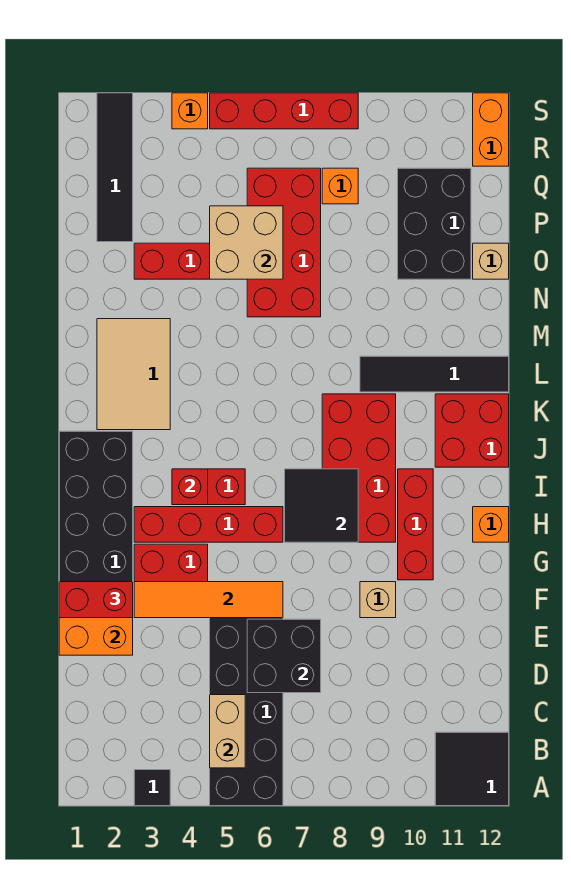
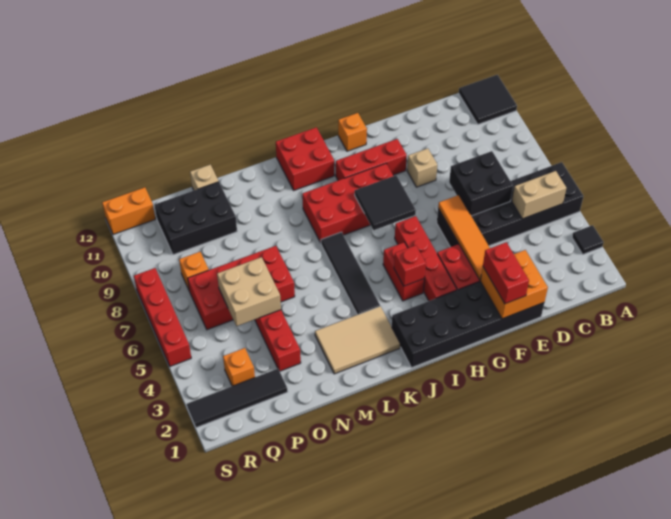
black 1x4 tile [360,356,509,392] -> black 1x4 tile moved to [321,232,380,315]
orange 1x1 brick [172,93,208,129] -> orange 1x1 brick moved to [223,348,255,386]

